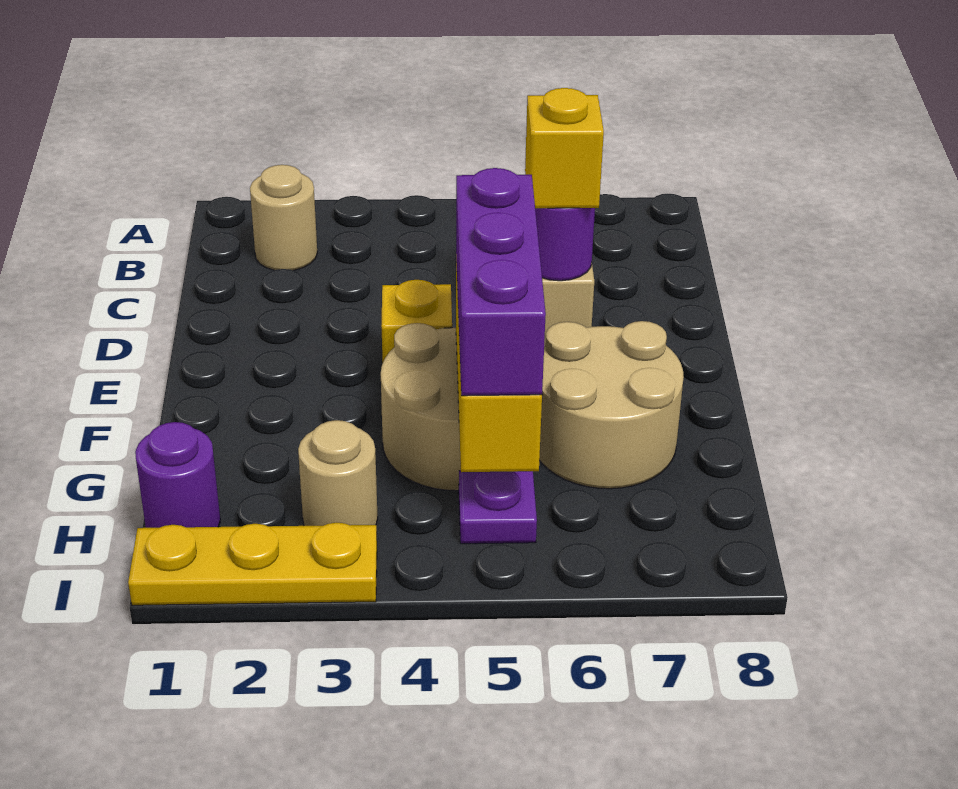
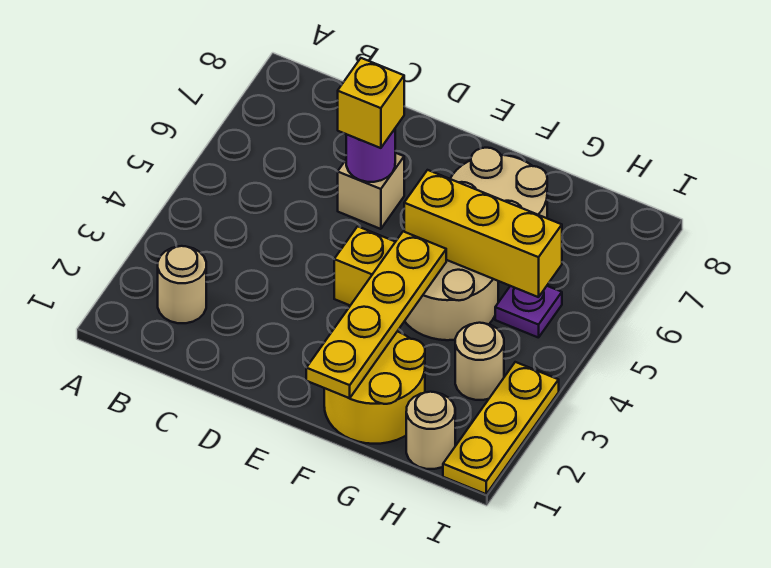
none -> yellow 2x2 round brick [324,332,425,444]
none -> yellow 1x4 plate [306,231,446,398]
purple 1x3 brick [456,168,546,396] -> none
purple 1x1 round brick [135,422,220,528] -> tan 1x1 round brick [406,392,455,469]

